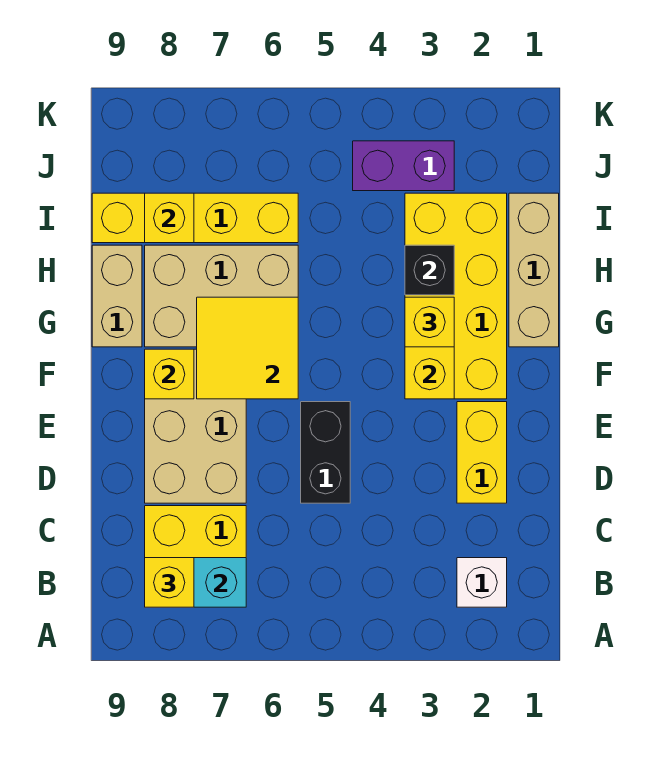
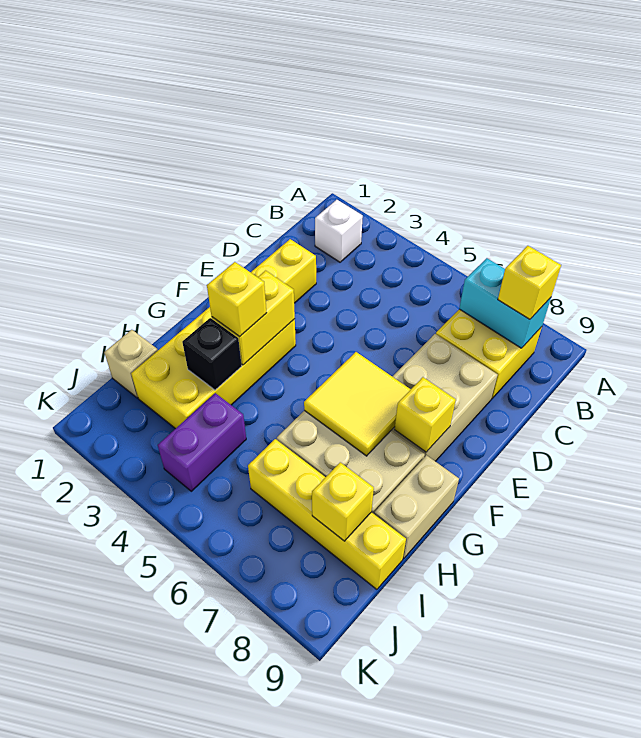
black 1x2 brick [301,402,350,503] -> none
tan 1x3 brick [509,193,559,347] -> tan 1x1 brick [104,330,158,398]
purple 1x2 brick [353,141,454,191] -> purple 1x2 brick turned to [158,393,246,491]

